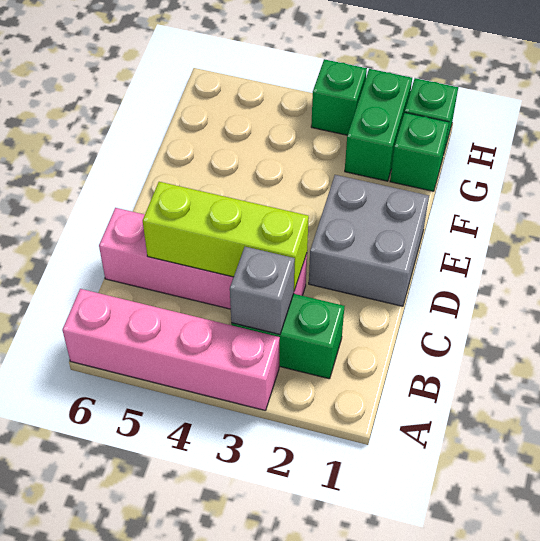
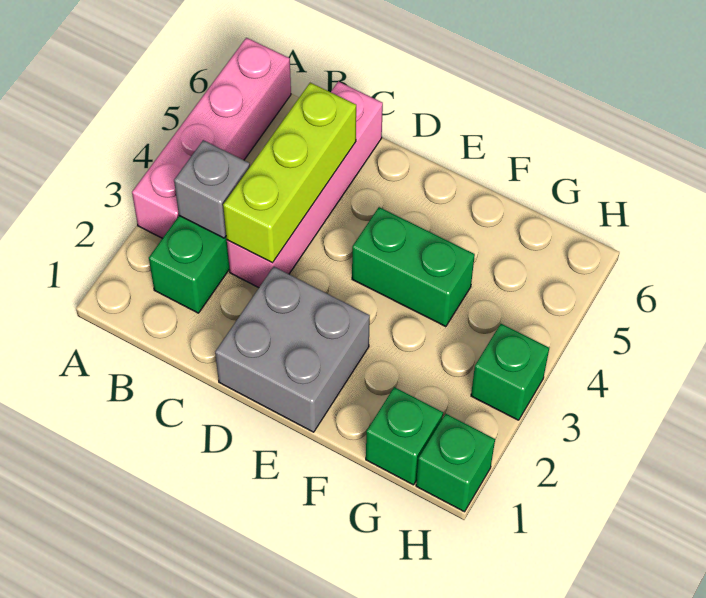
green 1x2 brick [345,69,412,181] -> green 1x2 brick moved to [352,207,475,327]

